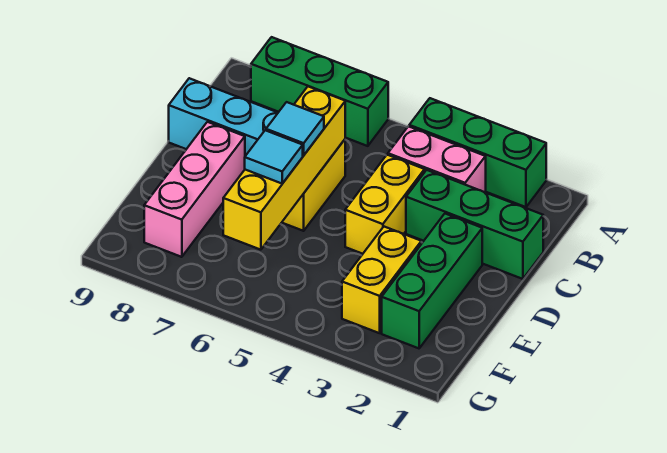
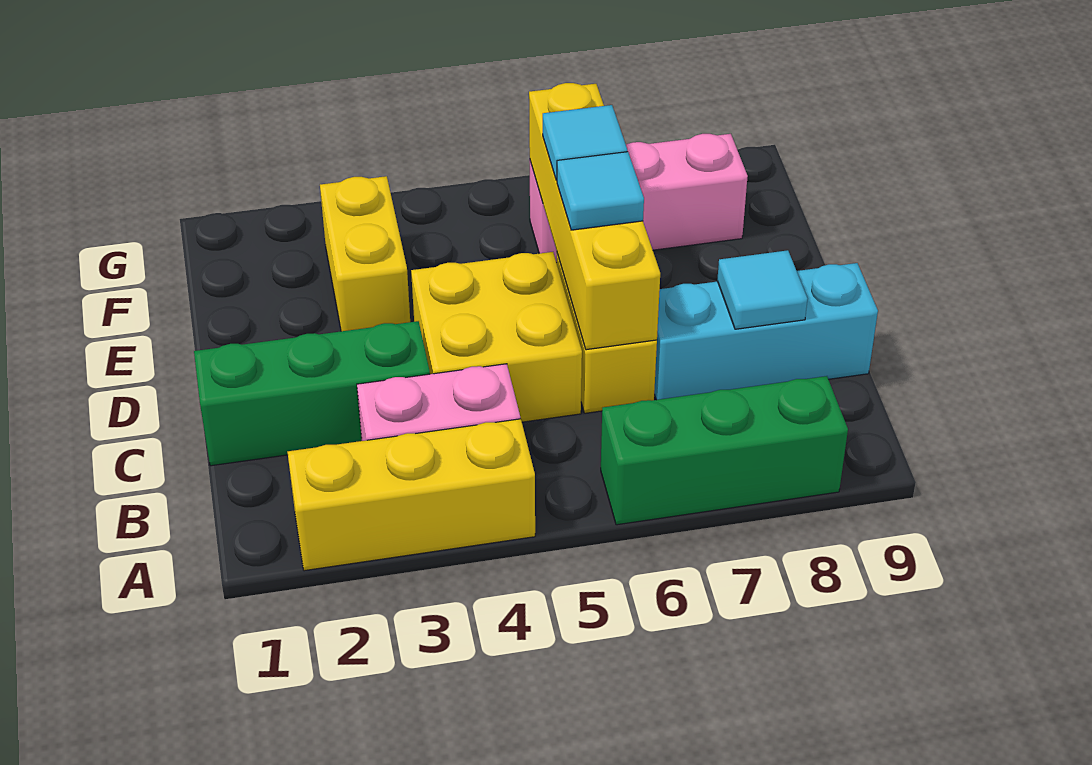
green 1x3 brick [409,98,546,207] -> yellow 1x3 brick [287,419,535,571]
yellow 1x2 brick [345,155,425,254] -> yellow 2x2 brick [411,252,582,422]
none -> cyan 1x1 tile [717,250,808,329]
green 1x3 brick [382,214,482,348] -> none
pink 1x3 brick [144,122,245,257] -> pink 1x3 brick turned to [530,134,748,262]

